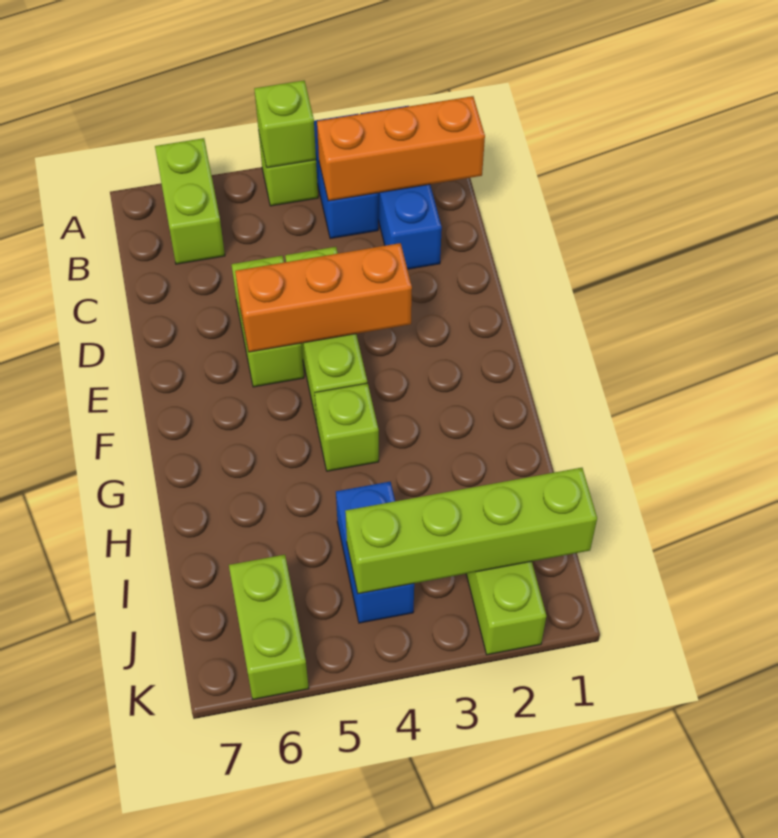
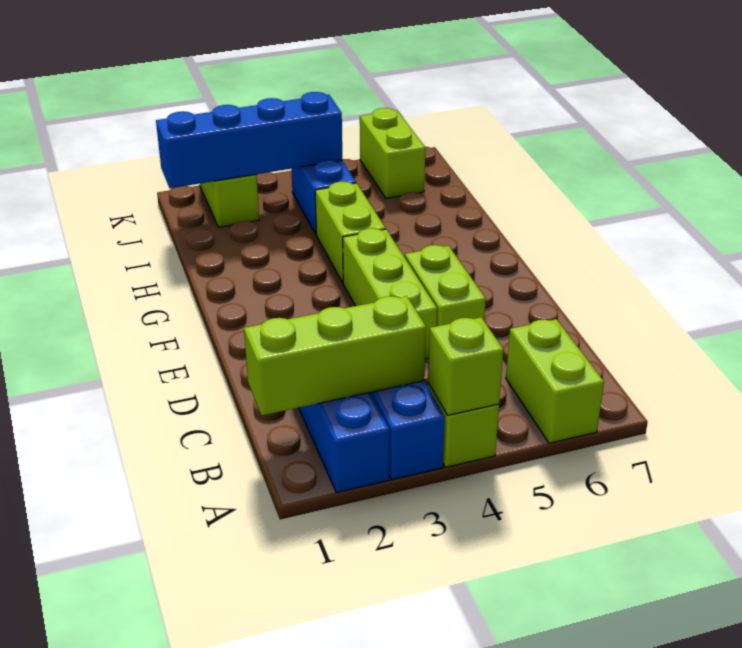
orange 1x3 brick [317,96,485,201] -> lime 1x3 brick [244,296,426,415]
orange 1x3 brick [235,243,412,352] -> none
lime 1x1 brick [315,383,379,471] -> lime 1x2 brick [315,182,386,283]
lime 1x4 brick [345,468,597,594] -> blue 1x4 brick [156,92,342,188]

